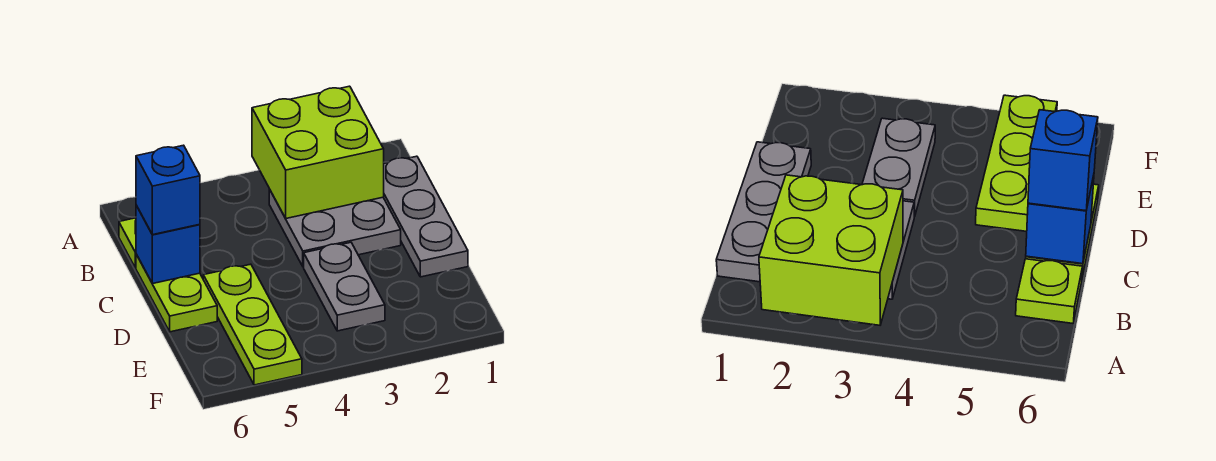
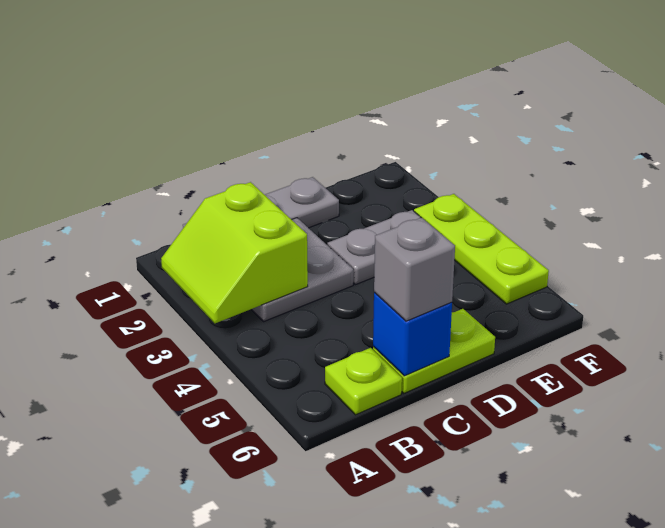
lime 2x2 brick [252,86,384,218] -> lime 2x2 slope [161,182,308,323]
blue 1x1 brick [136,145,200,235] -> grey 1x1 brick [374,218,455,321]
lime 1x3 plate [203,264,302,385] -> lime 1x3 plate turned to [414,194,549,304]

